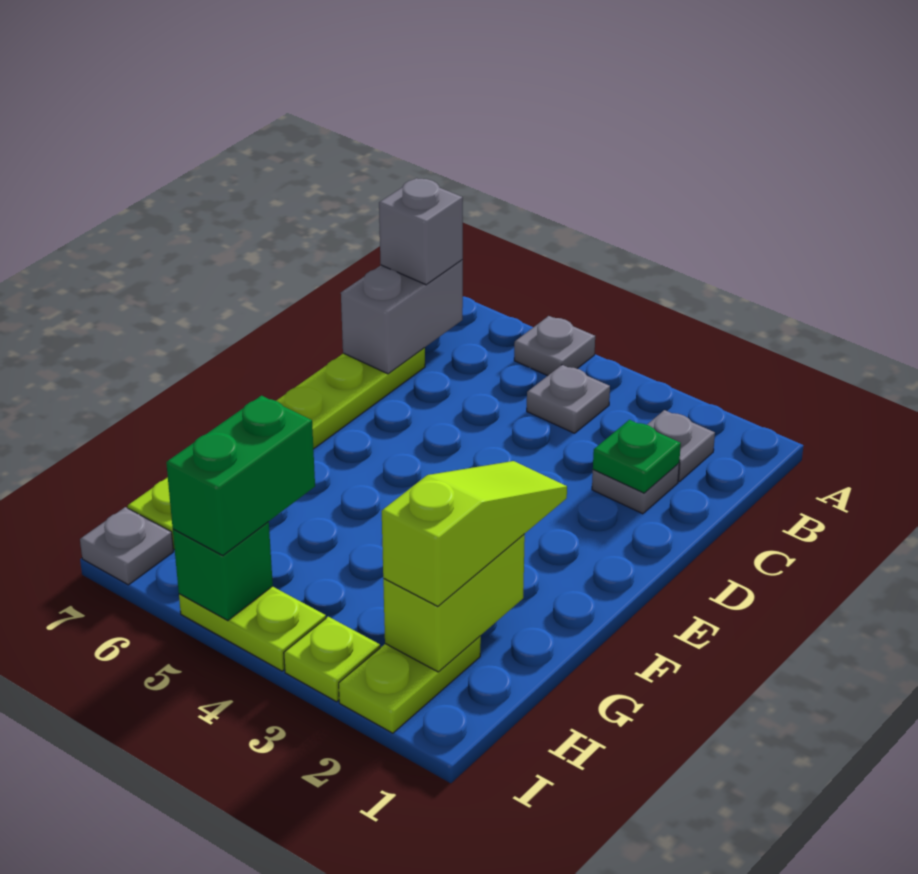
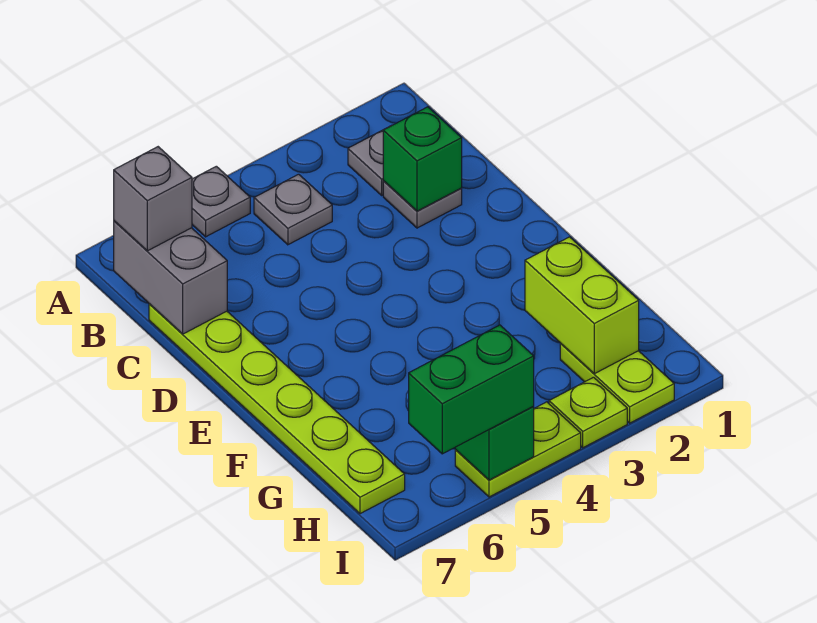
green 1x1 plate [593,420,681,493] -> green 1x1 brick [383,107,462,211]
lime 1x3 slope [382,461,567,606] -> none
green 1x2 brick [166,396,315,555] -> green 1x2 brick turned to [409,325,534,454]
grey 1x1 plate [80,507,173,585] -> none

